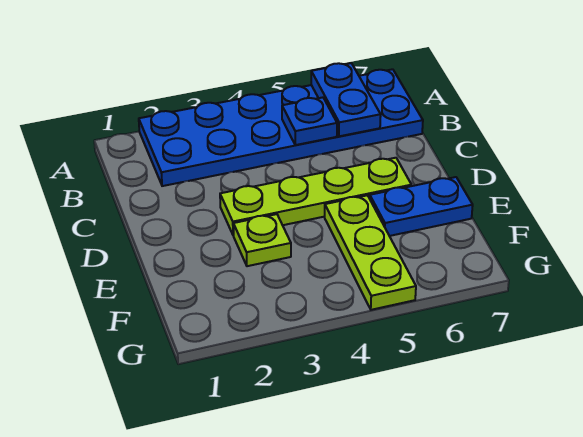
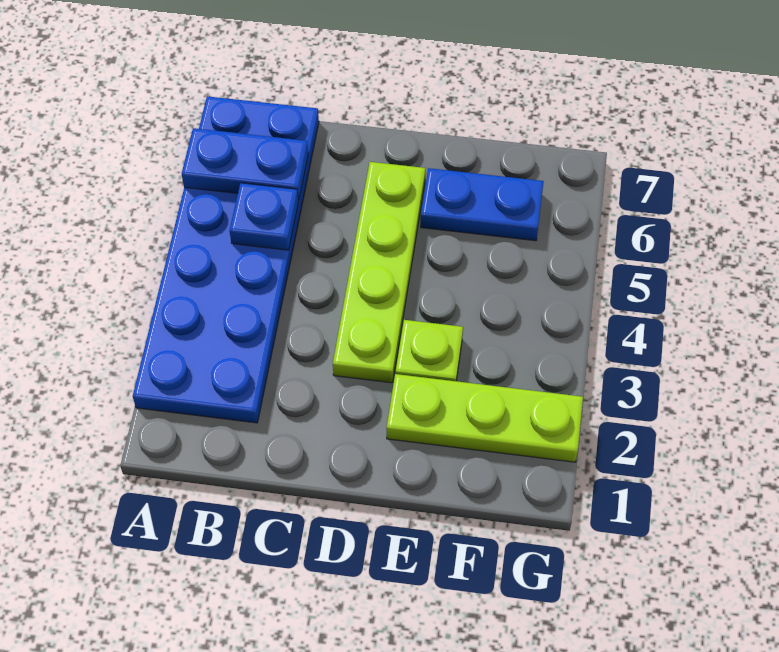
lime 1x3 plate [325,195,416,310] -> lime 1x3 plate moved to [386,374,583,462]
blue 1x2 plate [370,177,473,236] -> blue 1x2 plate turned to [421,168,544,241]

